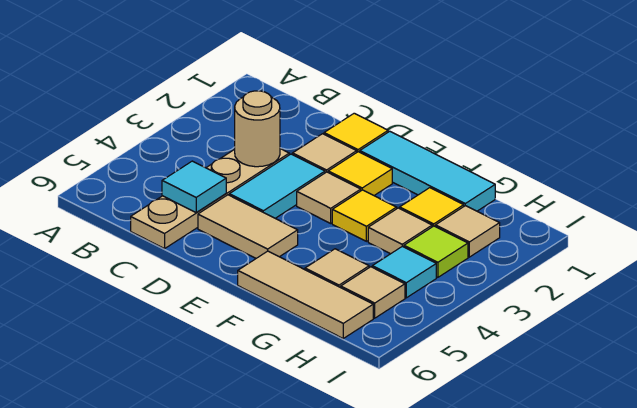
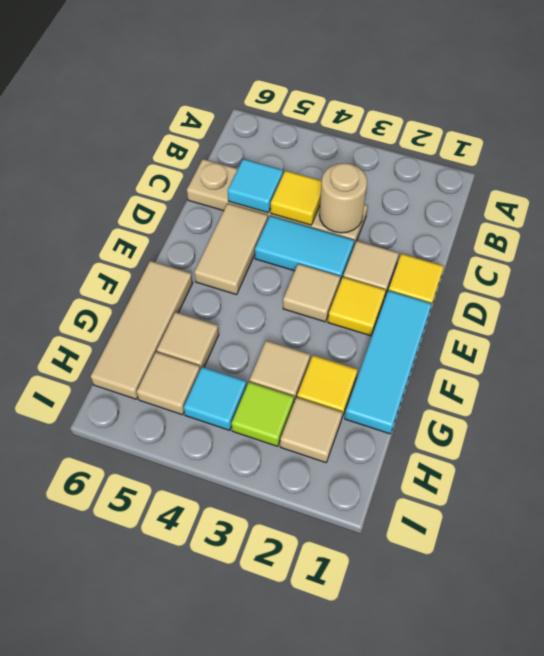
yellow 1x1 tile [332,190,397,241] -> yellow 1x1 tile moved to [271,171,322,225]

